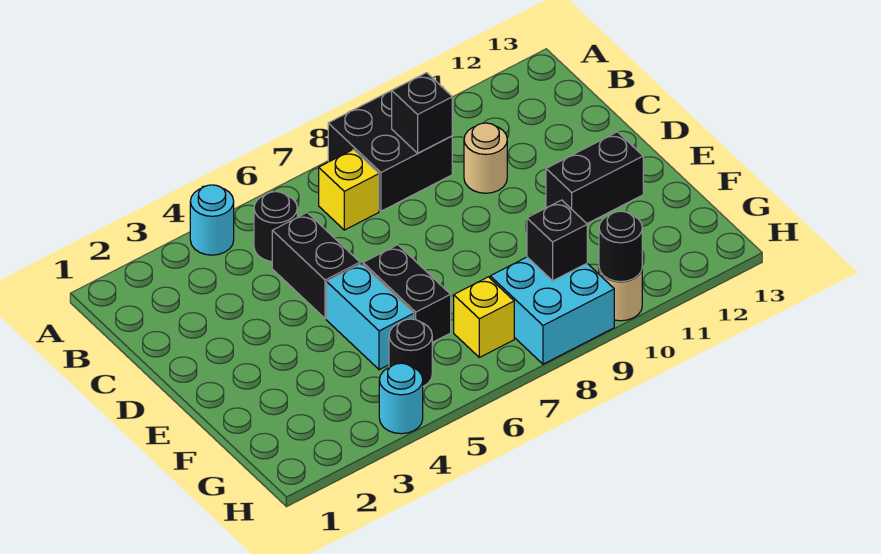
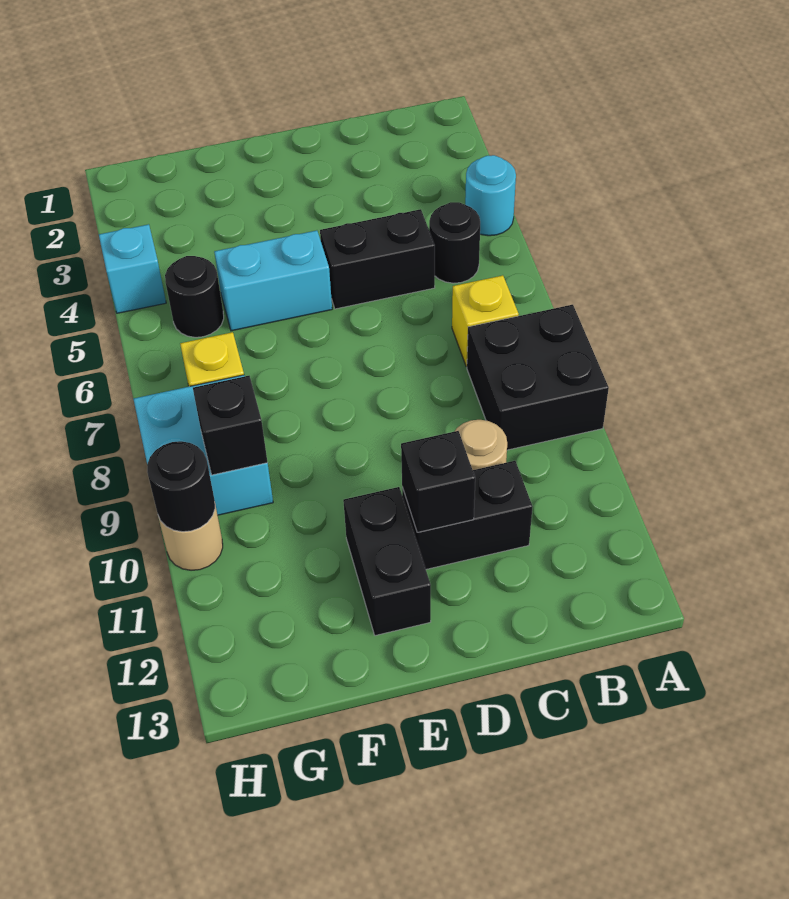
black 1x1 brick [392,73,452,153] -> black 1x1 brick moved to [401,431,475,532]
black 1x2 brick [363,245,451,342] -> black 1x2 brick moved to [402,461,533,569]
cyan 1x1 round brick [379,363,423,434] -> cyan 1x1 brick [99,224,166,313]

